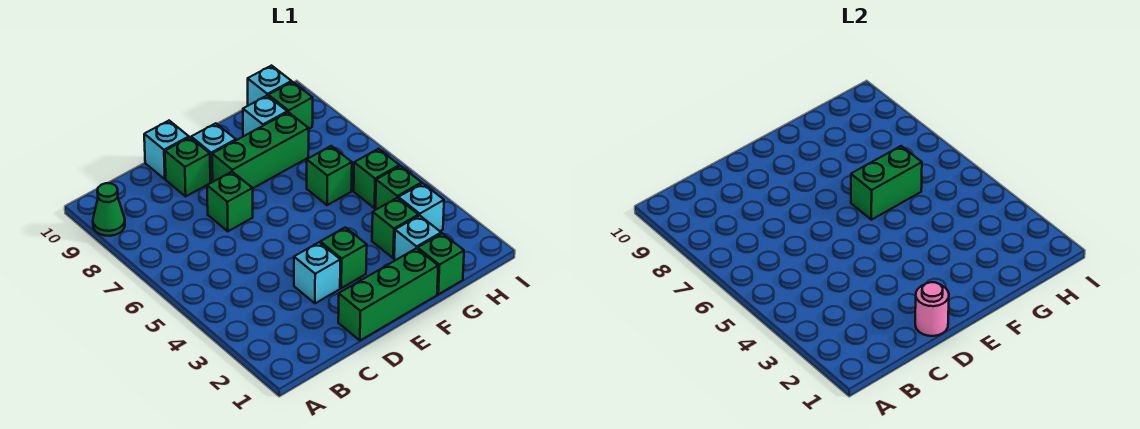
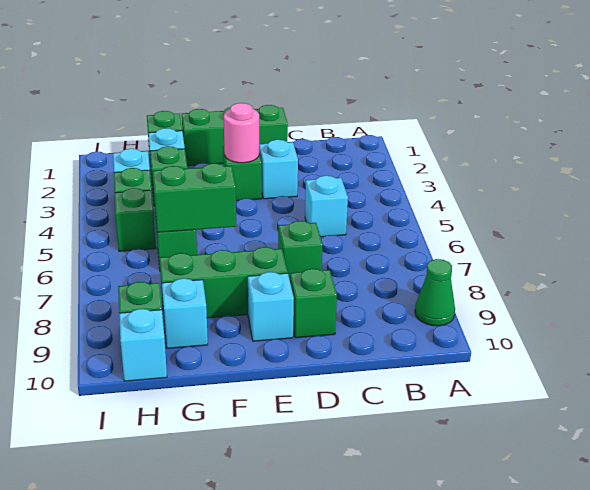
pink 1x1 round brick [915,282,949,336] -> pink 1x1 round brick moved to [224,103,259,163]
cyan 1x1 brick [144,121,189,179] -> cyan 1x1 brick moved to [305,176,348,237]

